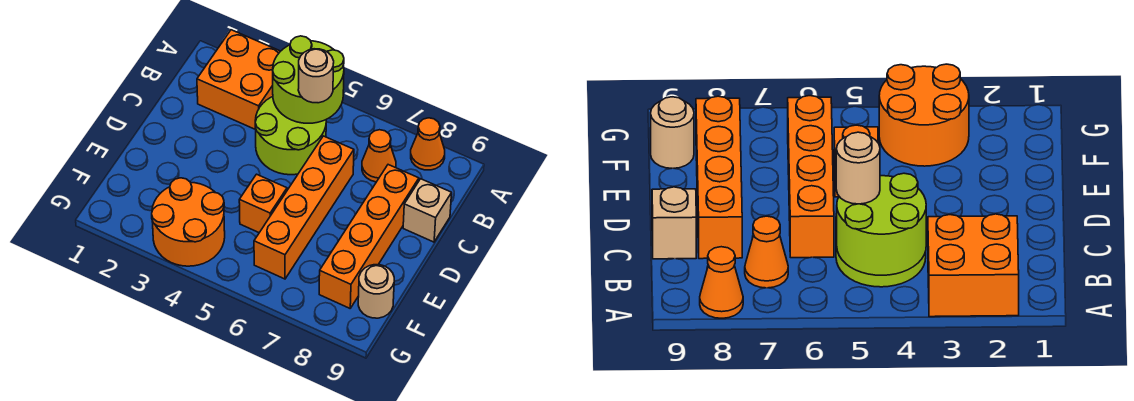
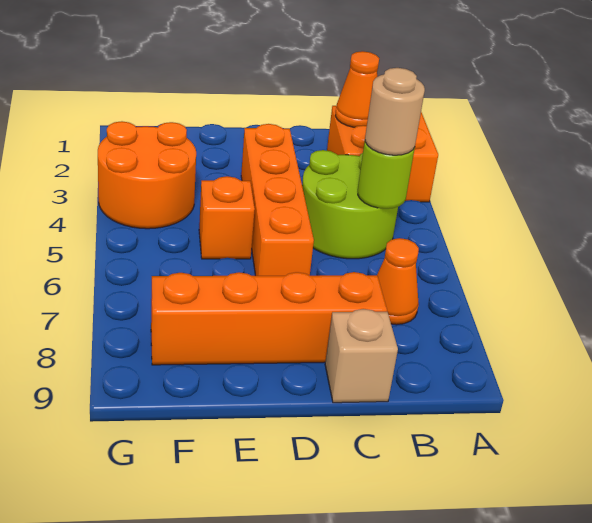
lime 2x2 round brick [273,36,344,123] -> lime 1x1 round brick [358,142,415,209]
orange 1x1 cone [411,118,445,170] -> orange 1x1 cone moved to [335,51,379,127]
orange 1x4 brick [254,136,354,279] -> orange 1x4 brick turned to [241,124,314,276]
tan 1x1 round brick [358,265,394,318] -> none

